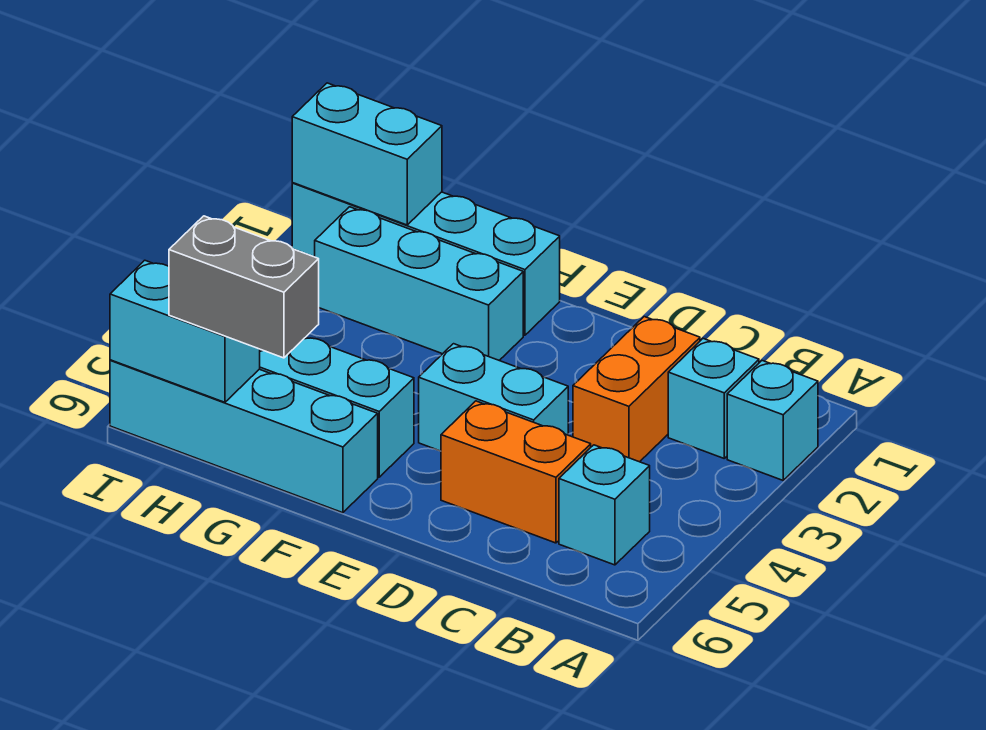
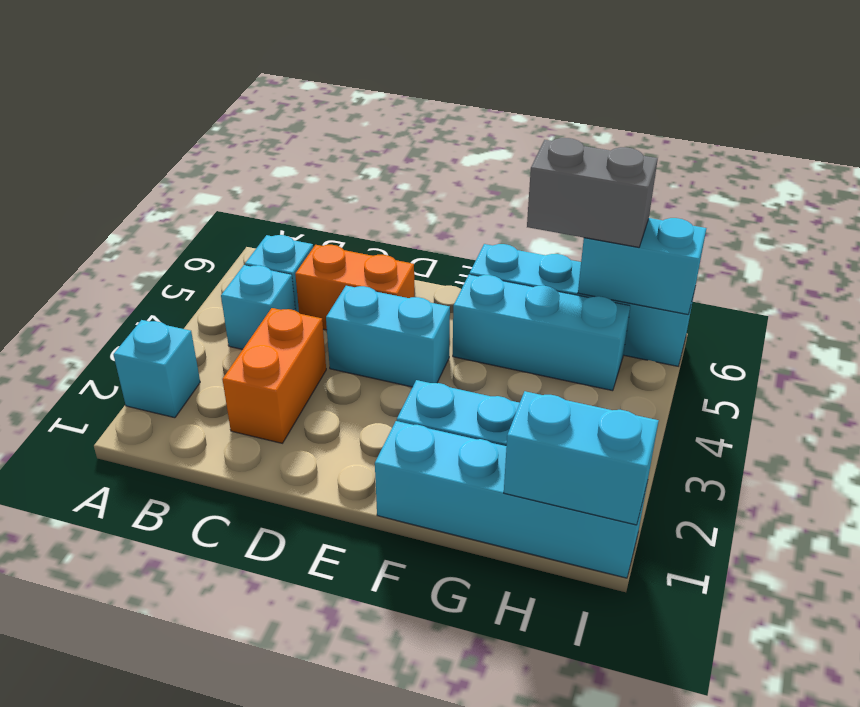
cyan 1x1 brick [668,339,759,458] -> cyan 1x1 brick moved to [221,265,295,349]

